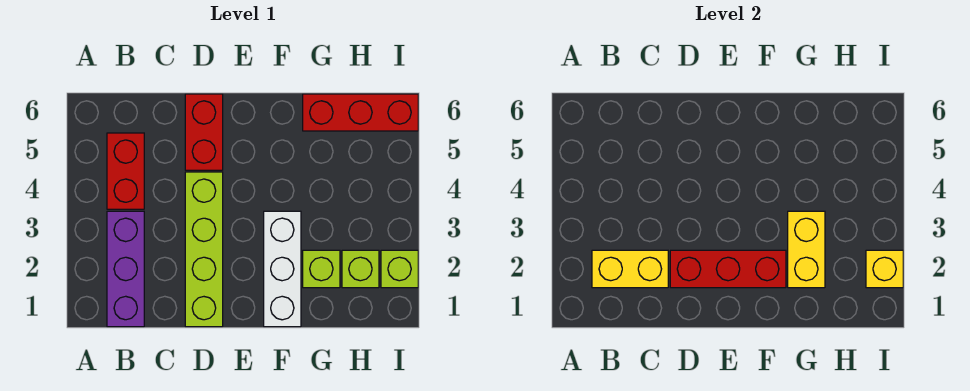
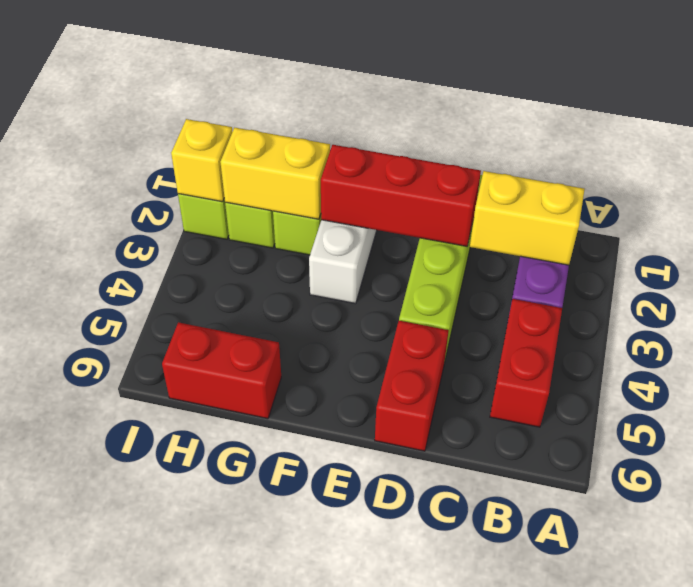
yellow 1x2 brick [788,211,825,288] -> yellow 1x2 brick turned to [220,128,330,219]
red 1x3 brick [303,94,418,131] -> red 1x2 brick [162,322,281,419]

